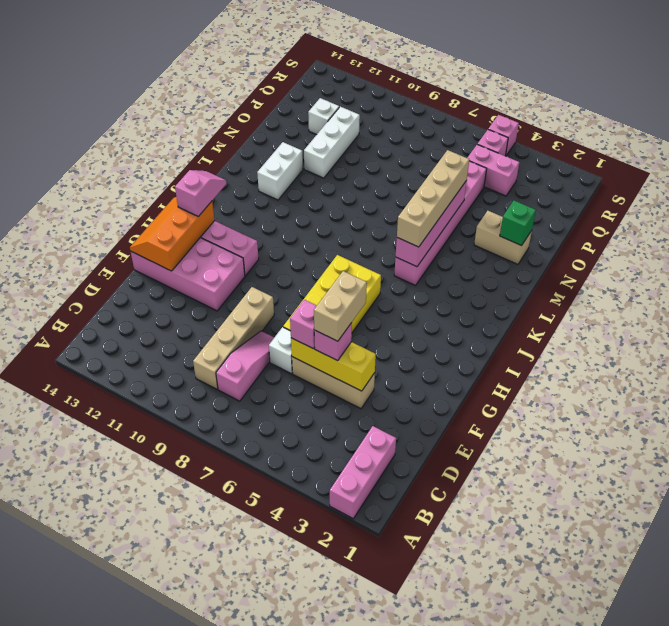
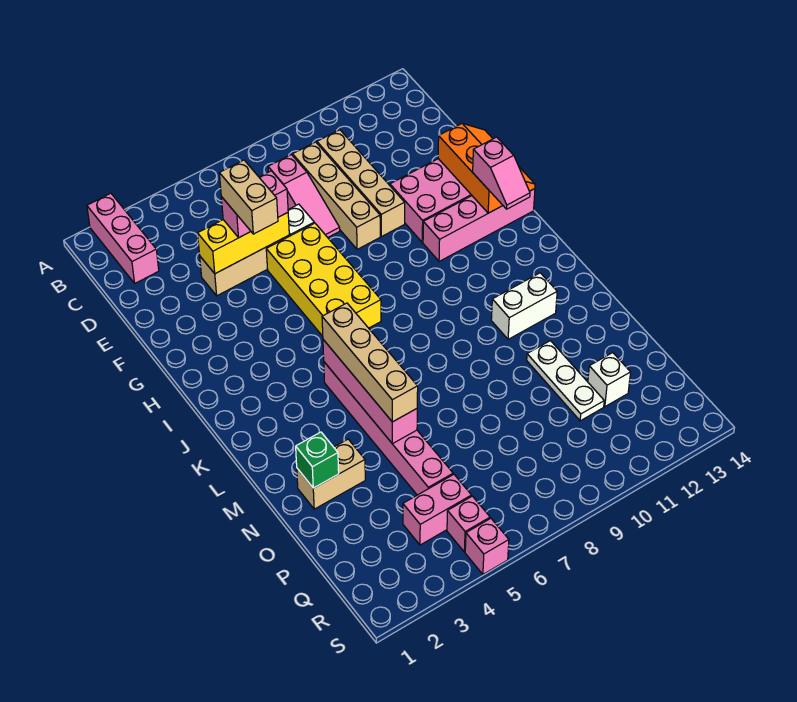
none -> tan 1x4 brick [317,130,405,237]
white 1x2 brick [257,142,303,200] -> white 1x2 brick turned to [491,273,557,339]
white 1x3 brick [304,107,360,178] -> white 1x3 plate [527,341,604,421]

